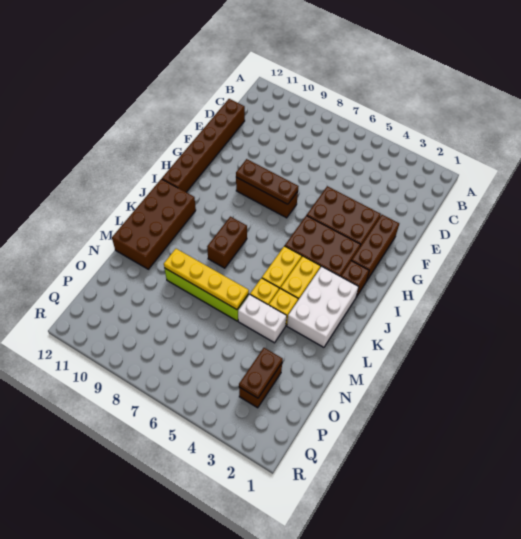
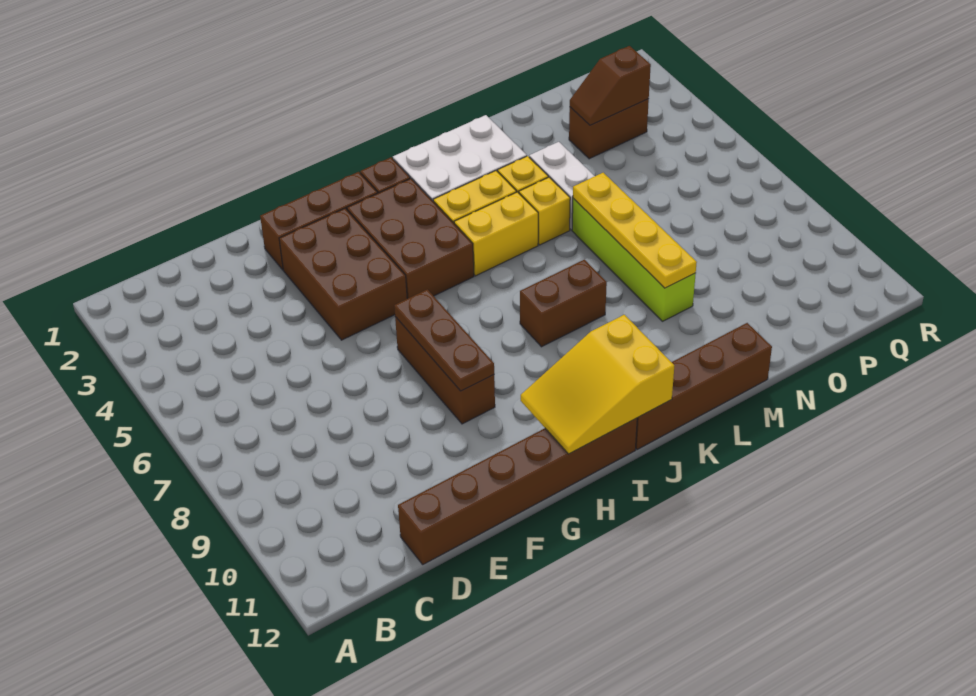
none -> yellow 2x3 slope [521,315,674,454]
brown 2x4 brick [112,179,196,269] -> brown 1x4 brick [636,323,772,449]
brown 1x2 plate [239,348,283,398] -> brown 1x2 slope [570,46,651,125]

